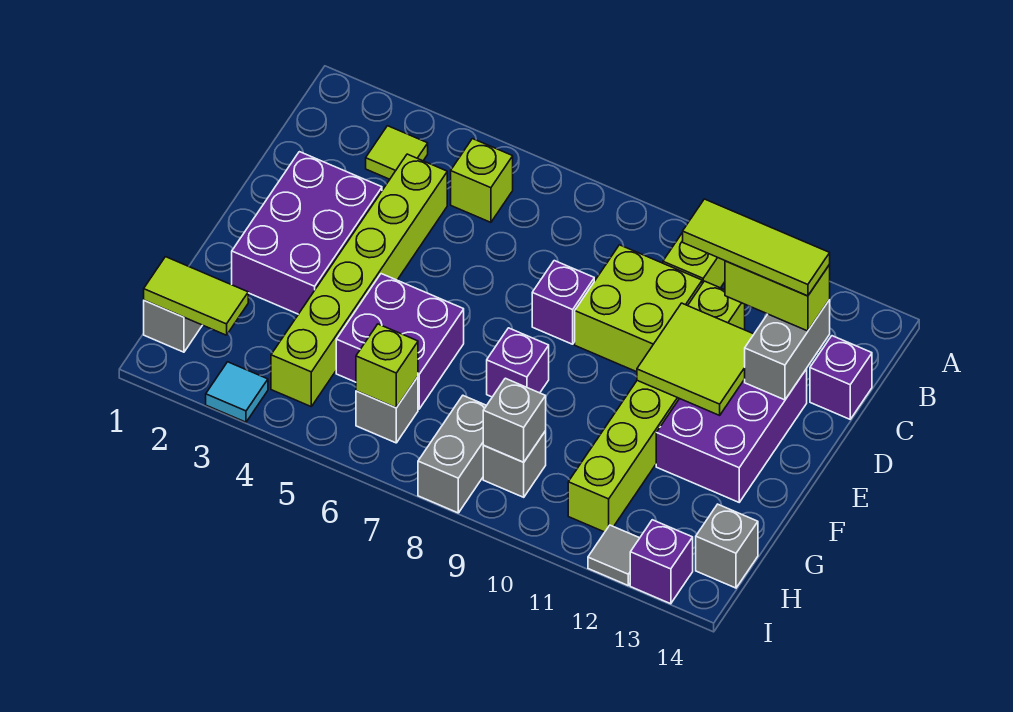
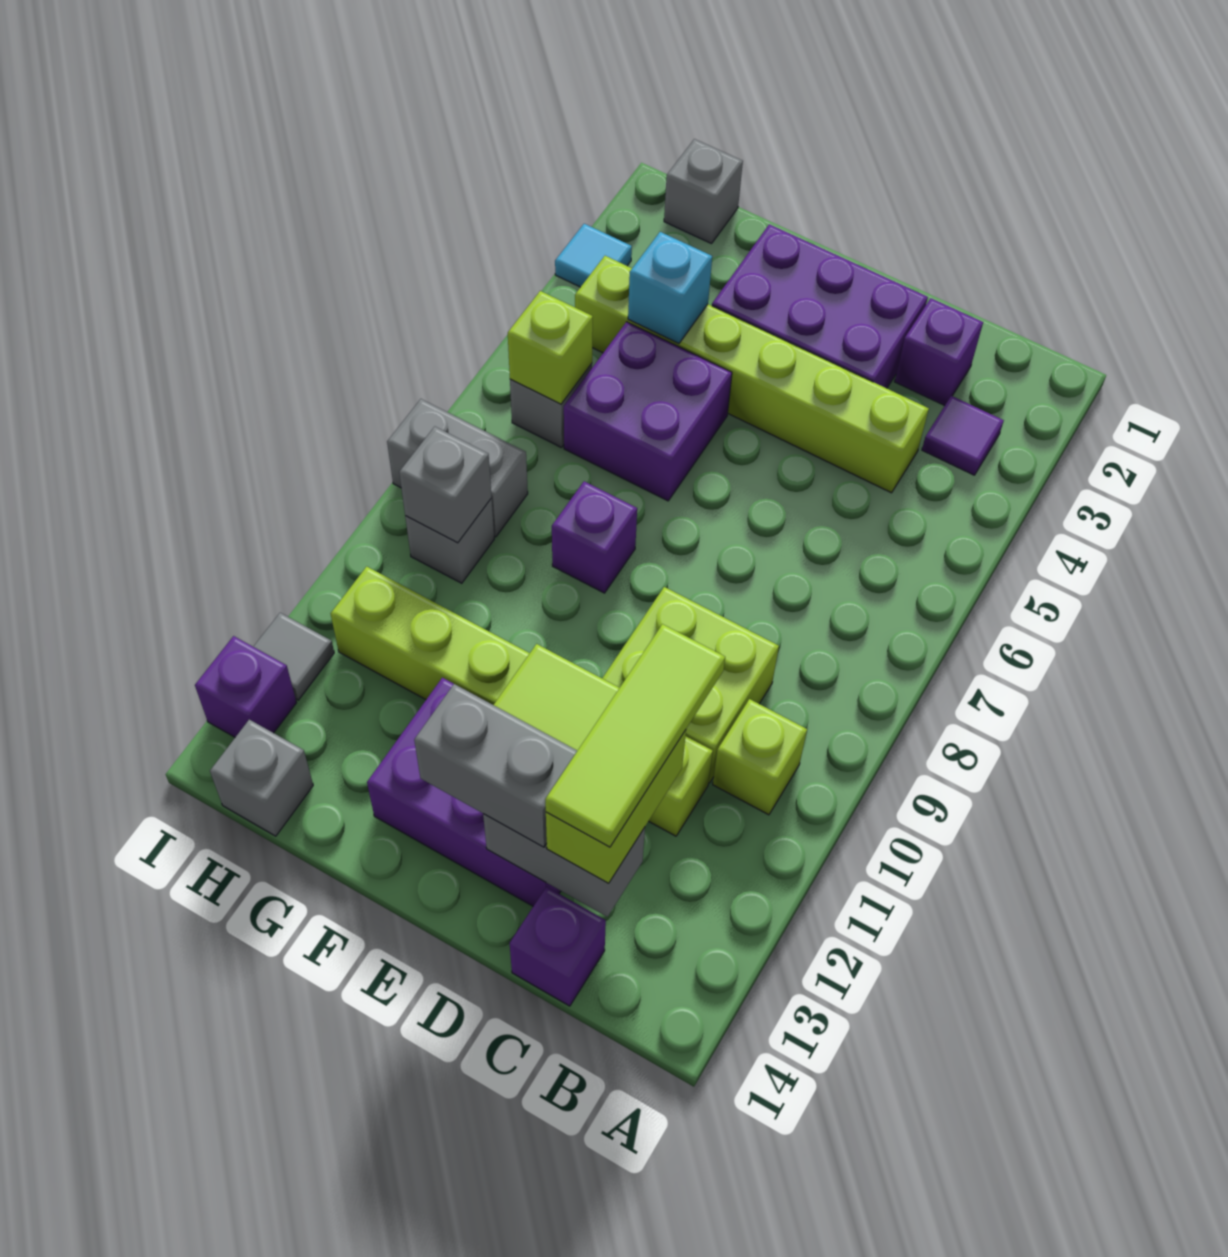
lime 1x1 tile [366,126,428,179] -> purple 1x1 tile [922,396,1004,475]
lime 1x1 brick [451,139,513,222] -> none
purple 1x1 brick [532,261,594,344] -> purple 1x1 brick moved to [895,298,983,406]
none -> grey 1x2 brick [414,684,577,847]
none -> cyan 1x1 brick [628,232,712,343]
lime 1x2 tile [144,257,248,335] -> none

